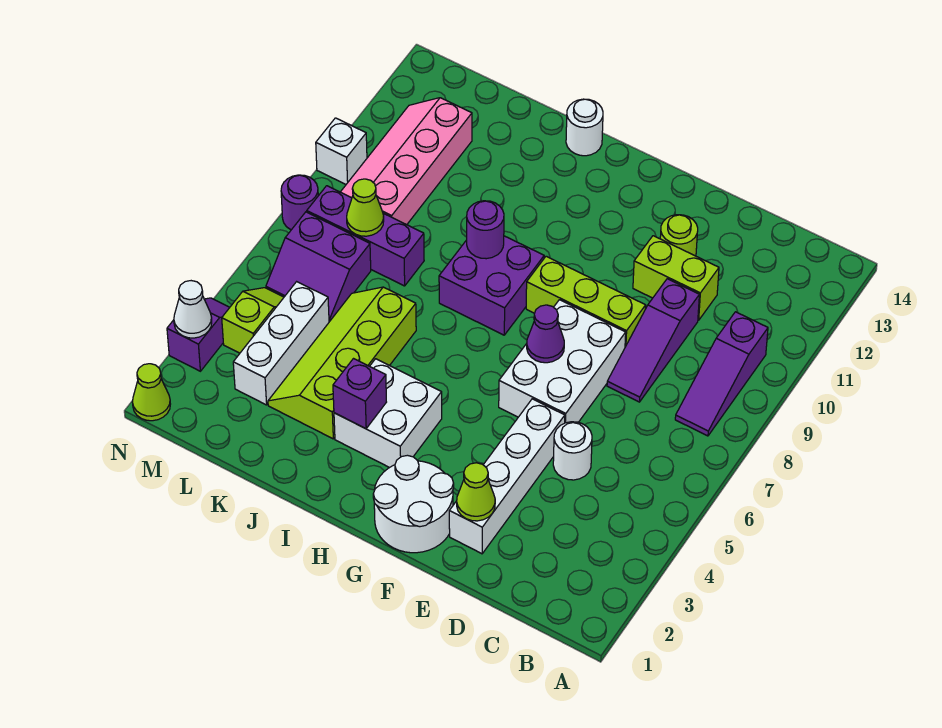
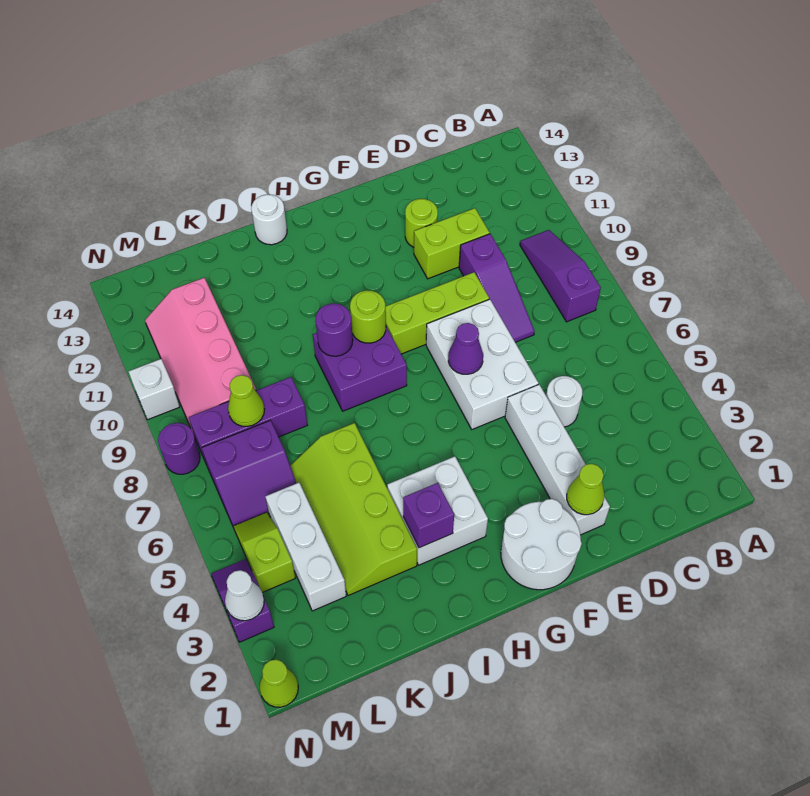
purple 1x3 slope [675,312,768,436] -> purple 1x3 slope turned to [520,230,601,322]
none -> lime 1x1 round brick [350,290,386,343]

